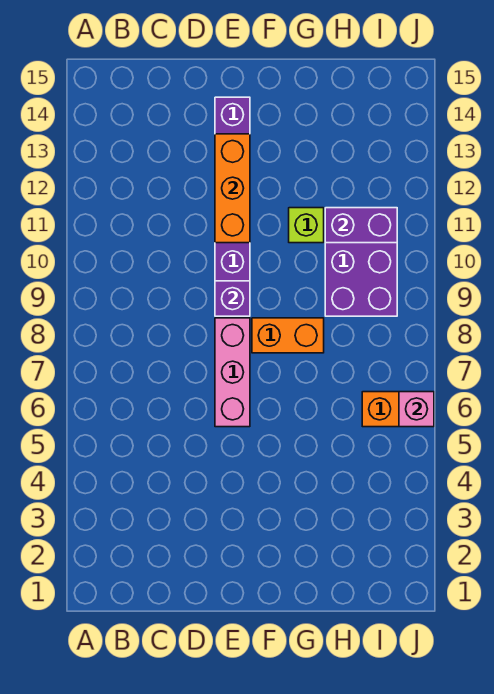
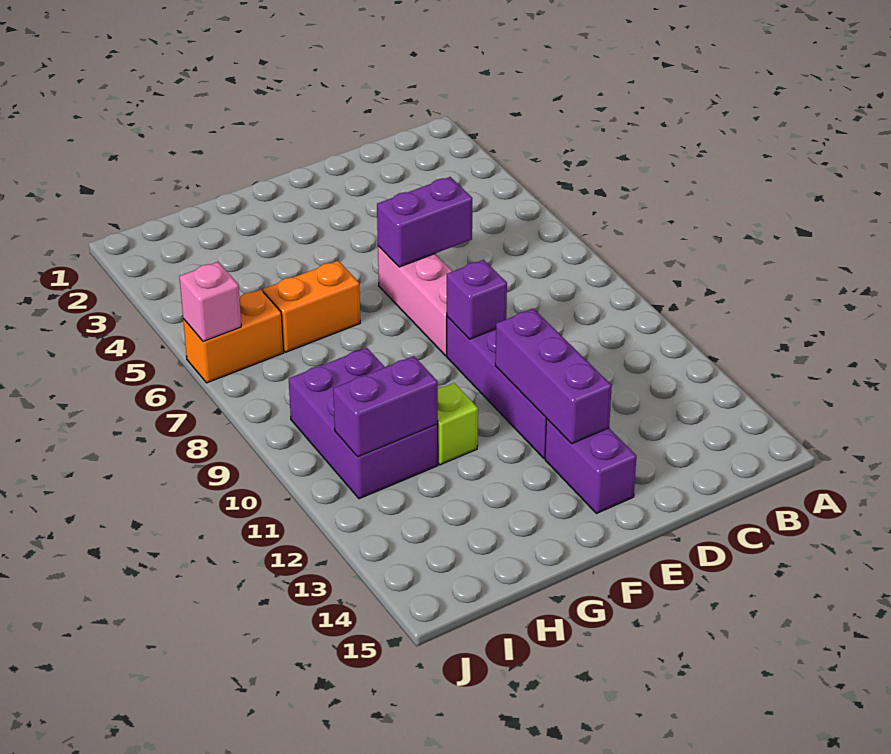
none -> purple 1x2 brick [377,177,472,267]
orange 1x3 brick [215,134,250,243] -> purple 1x3 brick [495,309,612,444]
orange 1x2 brick [252,318,324,353] -> orange 1x2 brick moved to [263,261,360,352]

